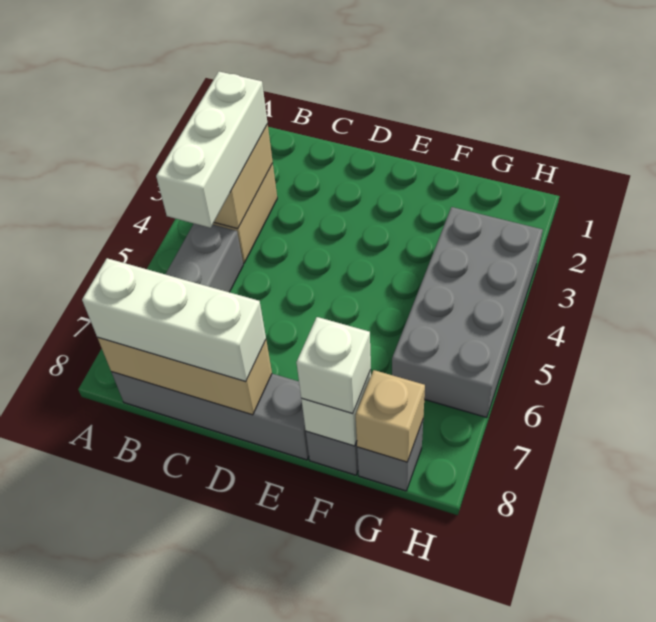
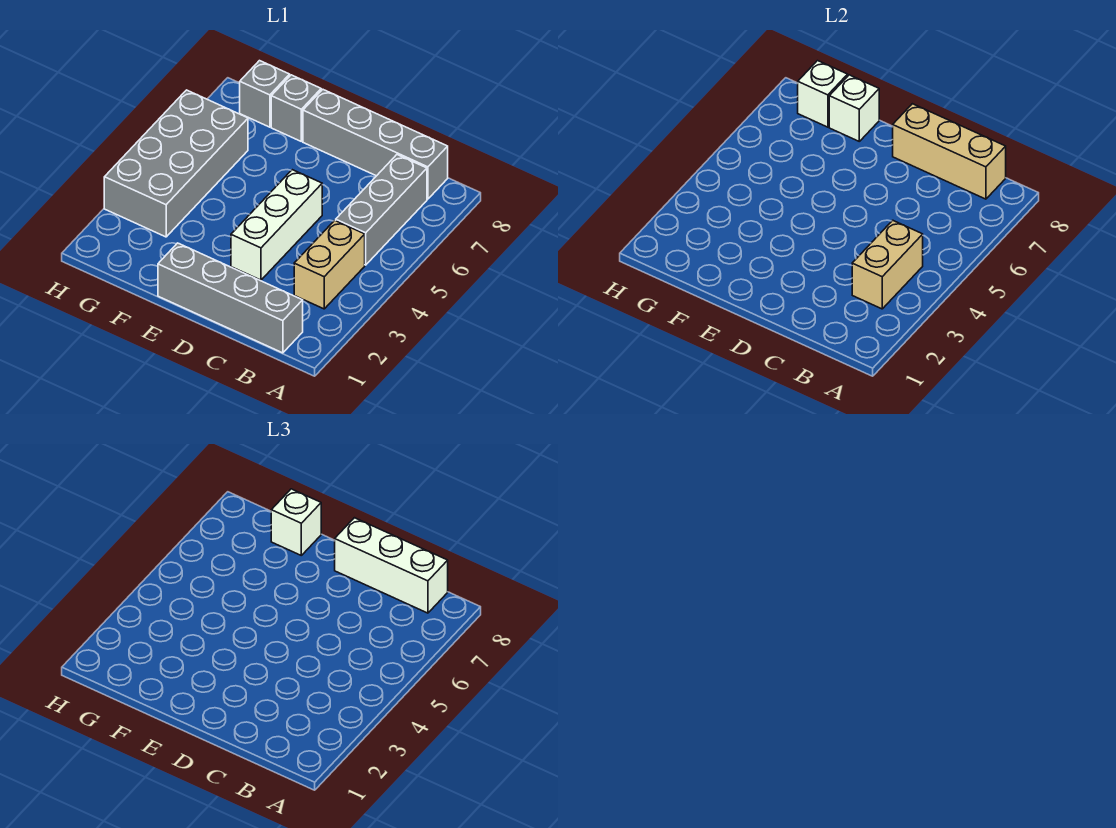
none -> grey 1x4 brick [158,243,303,353]
white 1x3 brick [156,72,268,228] -> white 1x3 brick moved to [231,170,322,280]
tan 1x1 brick [356,370,425,462] -> white 1x1 brick [798,61,848,127]

